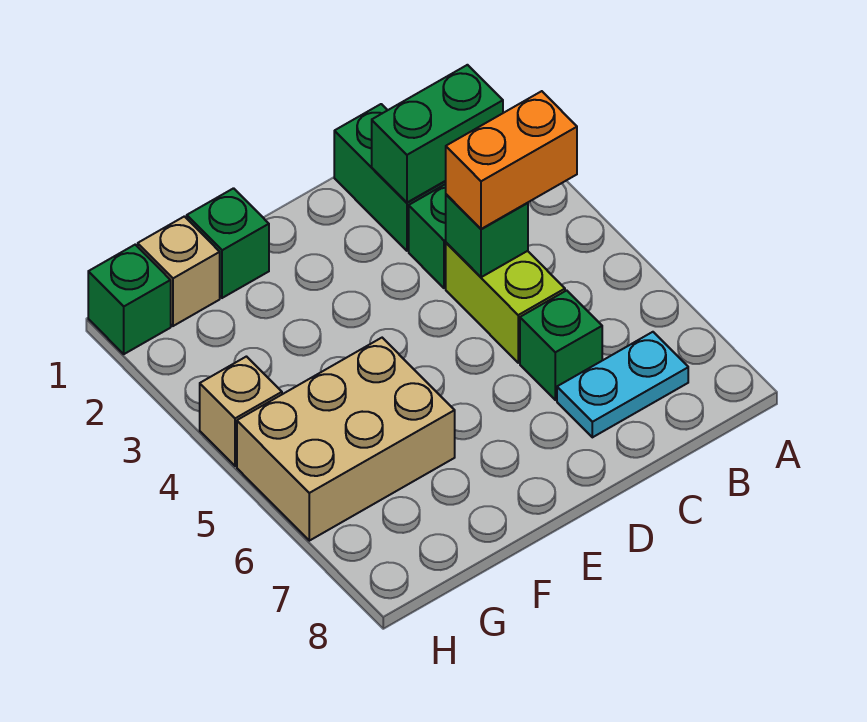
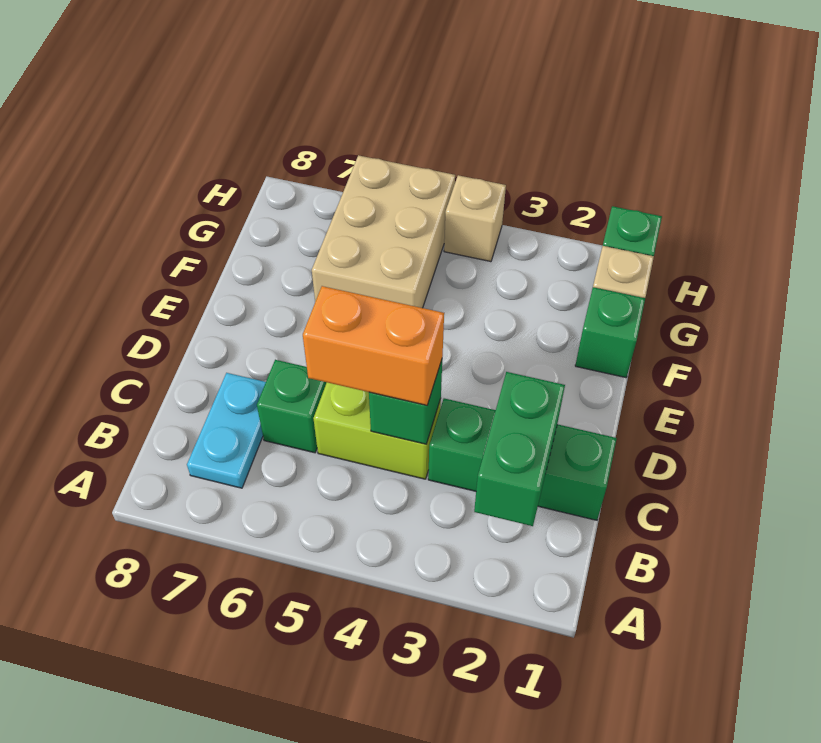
orange 1x2 brick [446,91,577,229] -> orange 1x2 brick turned to [303,286,444,405]

